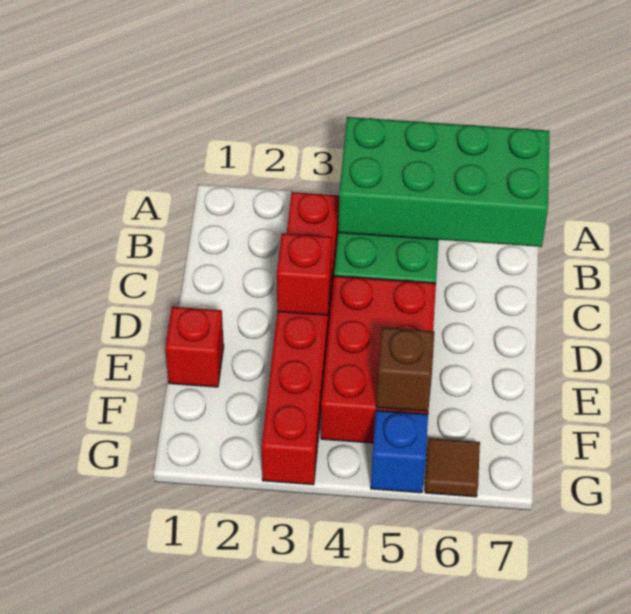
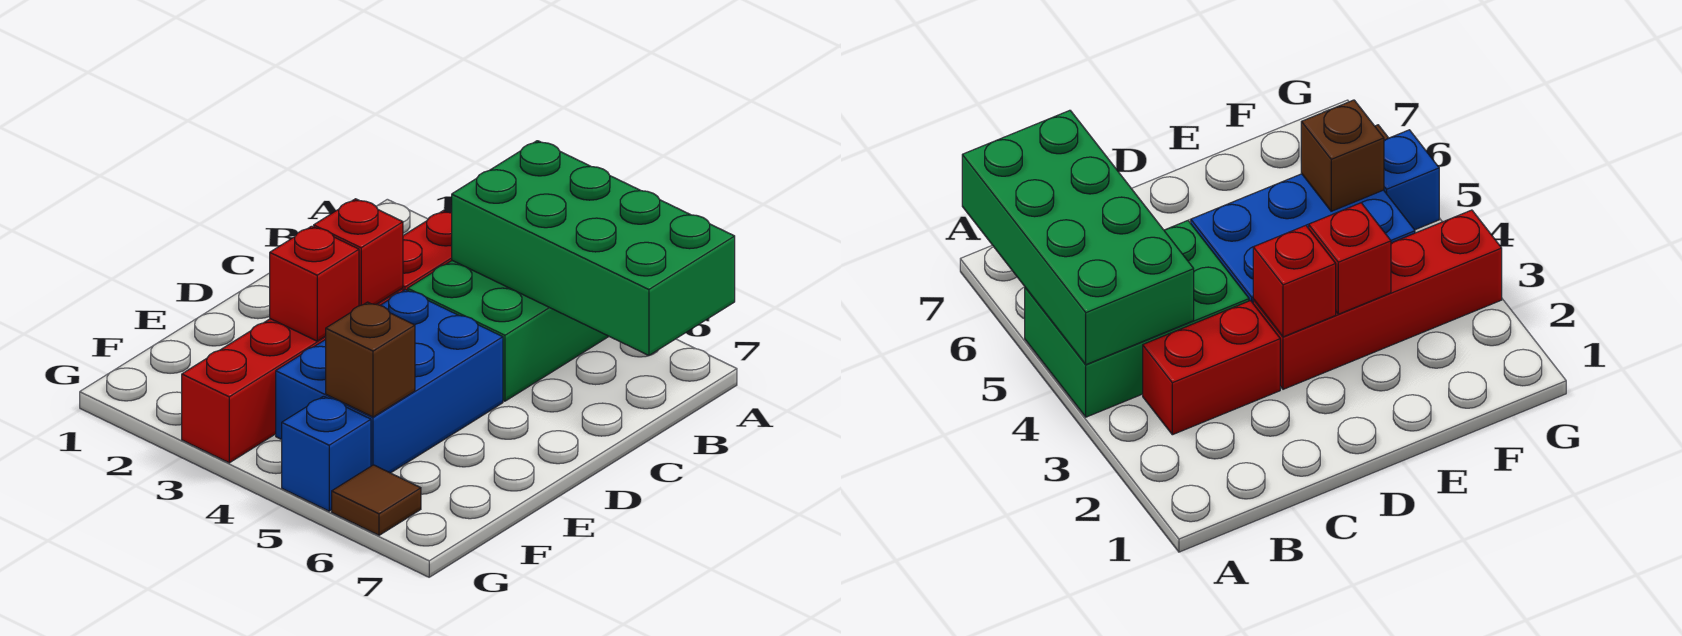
red 2x3 brick [321,276,436,443] -> blue 2x3 brick [276,290,503,473]
red 1x1 brick [165,307,224,387] -> red 1x1 brick moved to [270,226,359,341]

